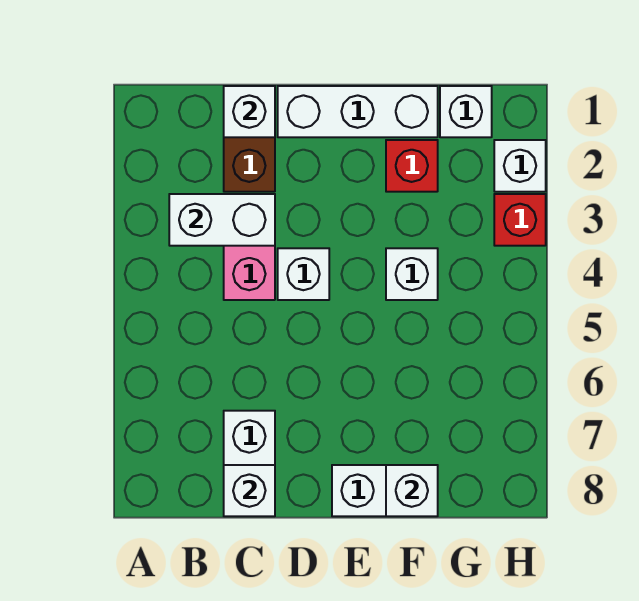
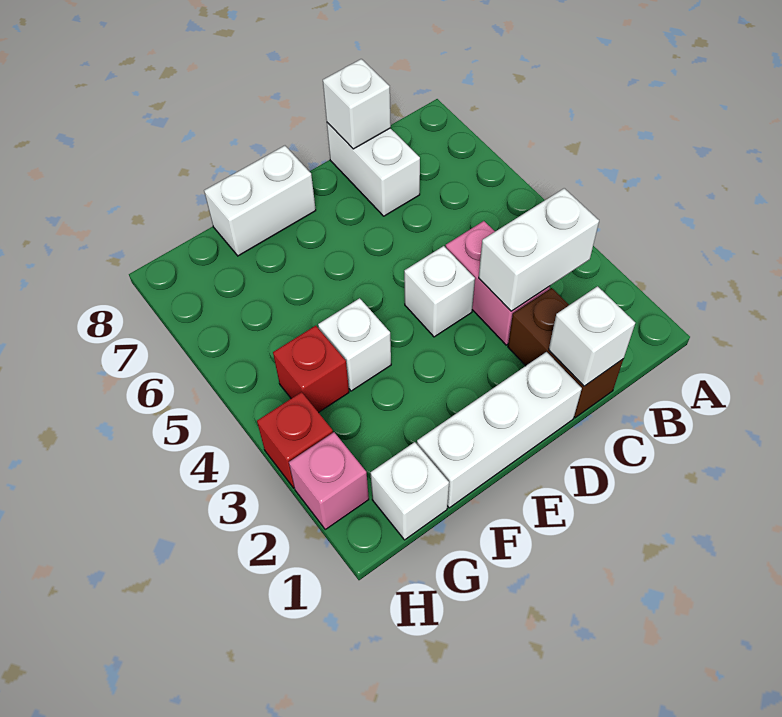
red 1x1 brick [386,140,438,192] -> red 1x1 brick moved to [273,326,349,413]
white 1x1 brick [386,465,438,516] -> none
white 1x1 brick [494,140,546,192] -> pink 1x1 brick [289,432,369,529]

